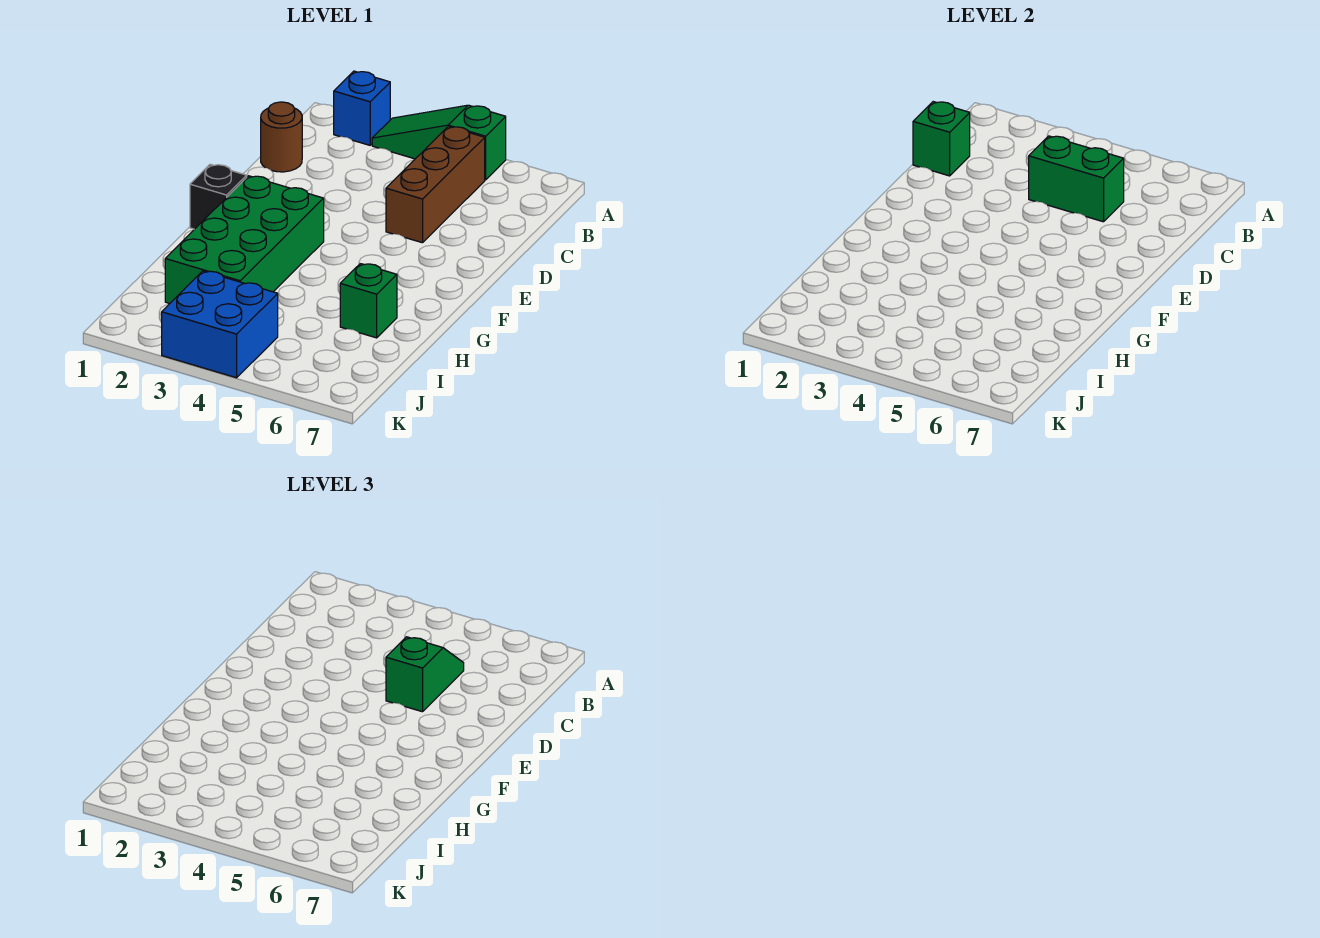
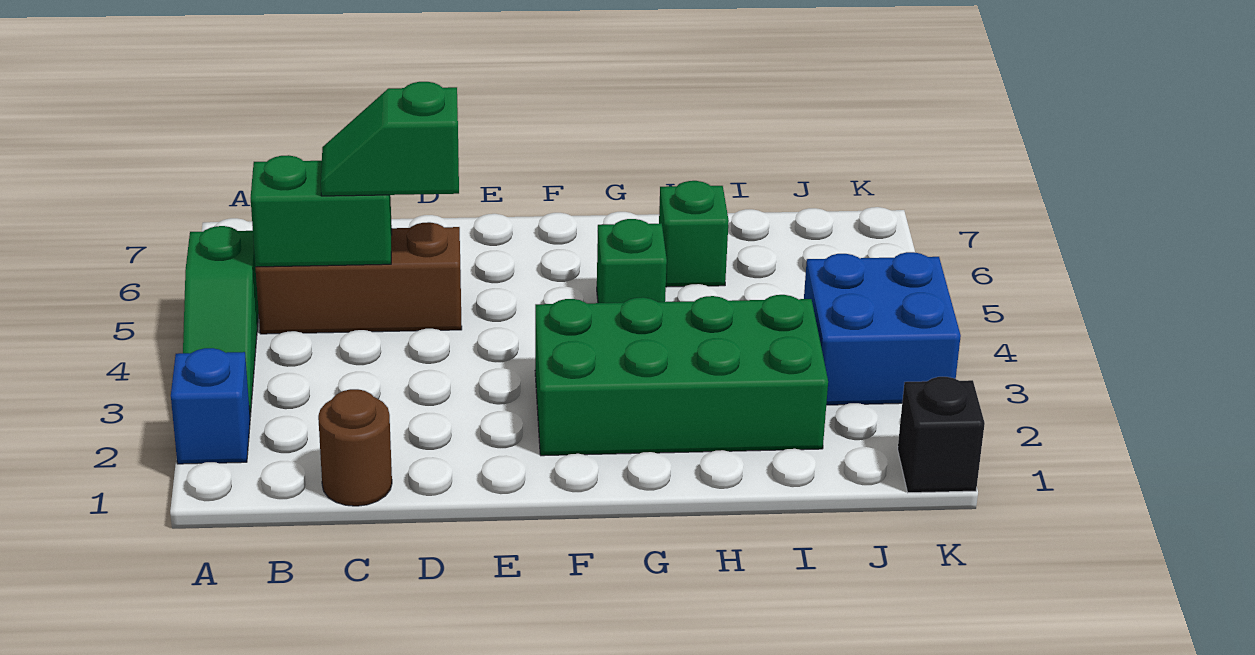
green 1x1 brick [913,102,970,176] -> green 1x1 brick moved to [597,219,667,303]
green 1x2 brick [1029,136,1124,222] -> green 1x2 brick turned to [251,155,392,267]
black 1x1 brick [190,164,247,229] -> black 1x1 brick moved to [898,377,985,493]

